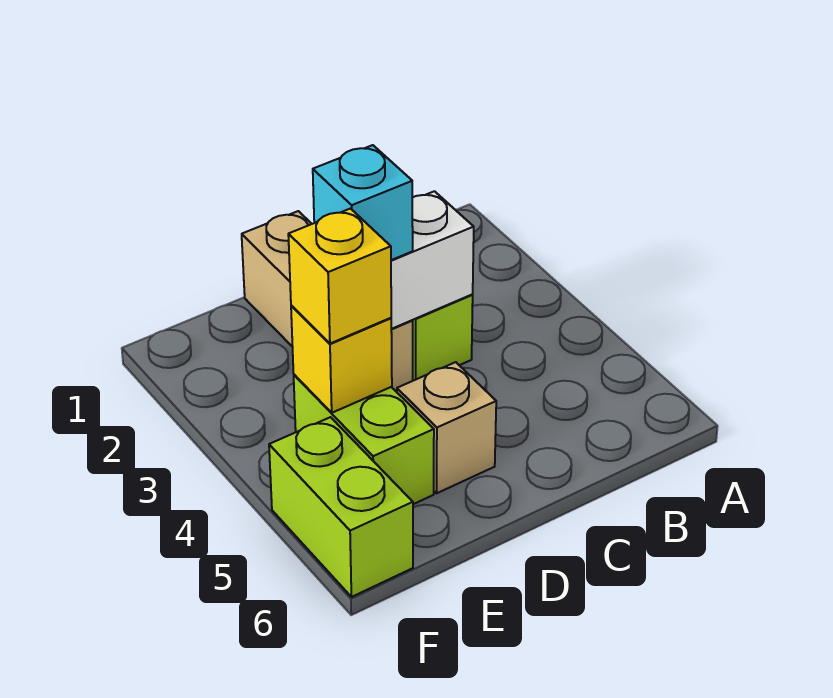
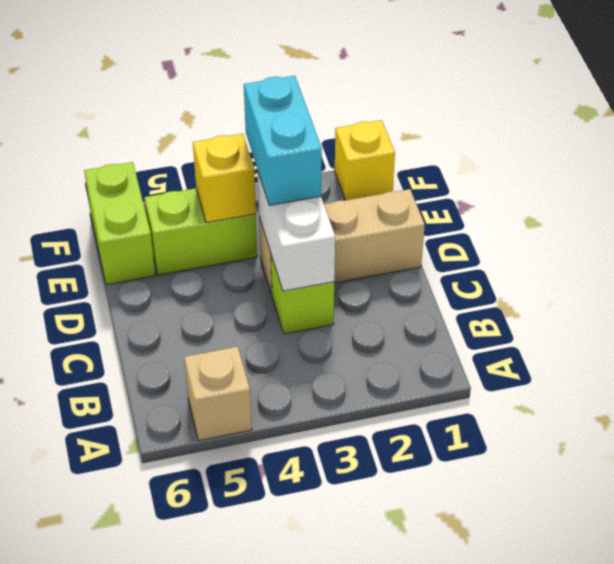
cyan 1x1 brick [313,145,413,260] -> cyan 1x2 brick [244,76,322,205]
tan 1x1 brick [397,362,496,493] -> tan 1x1 brick moved to [184,347,252,441]
yellow 1x1 brick [288,209,391,344] -> yellow 1x1 brick moved to [335,120,395,200]
lime 1x2 brick [269,417,413,597] -> lime 1x2 brick turned to [84,162,155,285]

